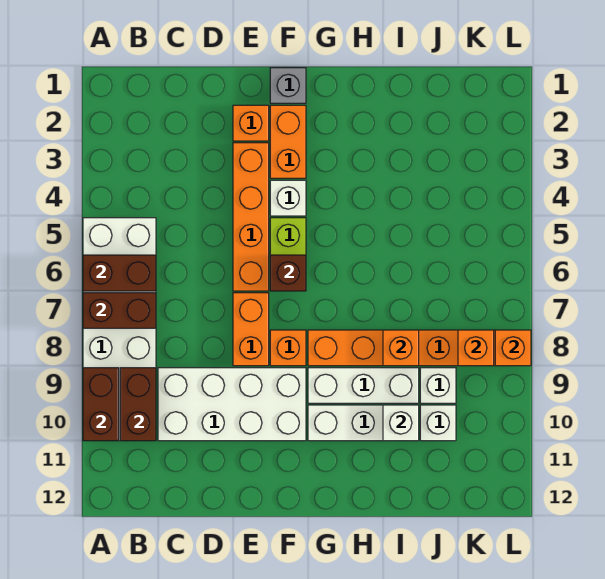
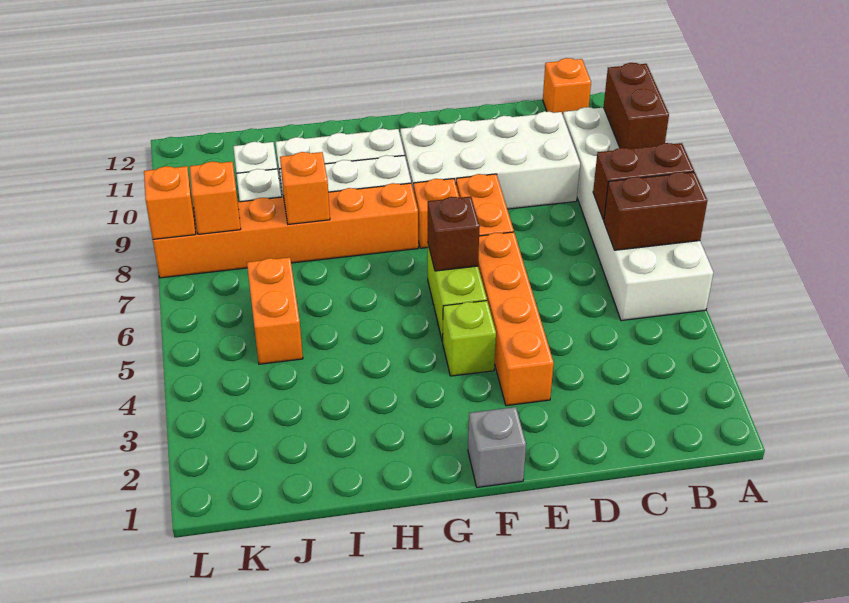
brown 1x2 brick [120,368,156,441] -> none
orange 1x1 brick [233,105,269,141] -> orange 1x1 brick moved to [543,58,591,115]
orange 1x2 brick [270,105,306,178] -> orange 1x2 brick moved to [247,257,303,364]
white 1x1 brick [270,180,306,216] -> lime 1x1 brick [443,301,496,376]
white 1x1 brick [383,405,419,441] -> none

